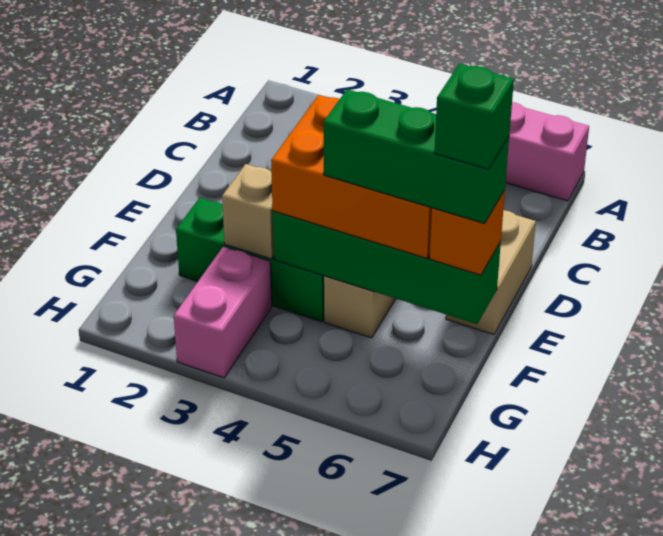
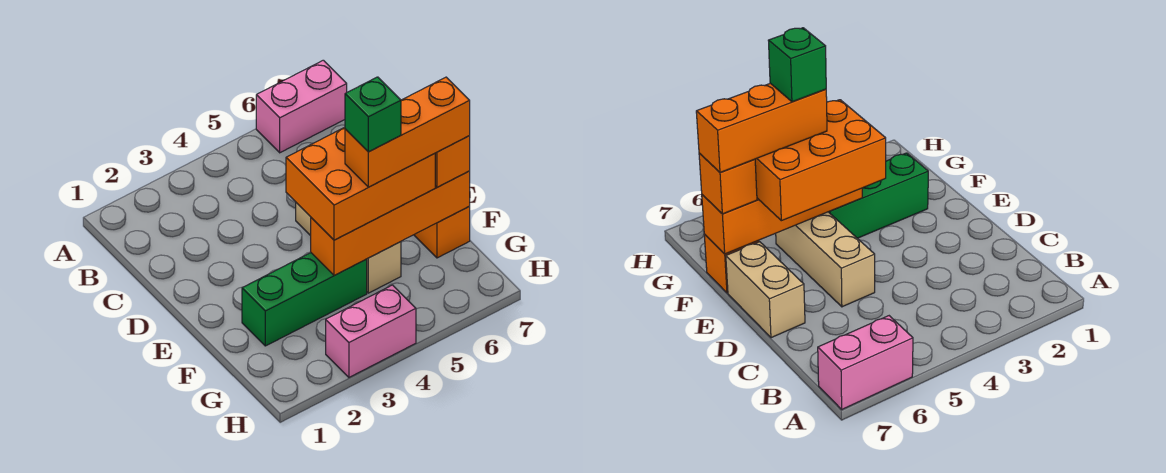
tan 1x1 brick [222,164,274,259] -> none
green 1x4 brick [273,211,501,324] -> orange 1x4 brick [311,171,470,276]
green 1x3 brick [324,89,509,224] -> orange 1x3 brick [345,77,470,187]
none -> orange 1x1 brick [414,207,470,258]
green 1x1 brick [434,64,514,169] -> green 1x1 brick moved to [345,77,401,152]
pink 1x2 brick [174,246,272,378] -> pink 1x2 brick turned to [326,285,416,377]

